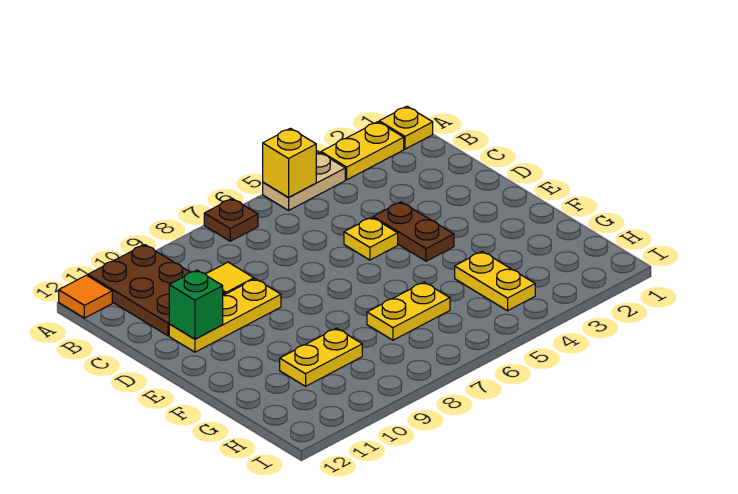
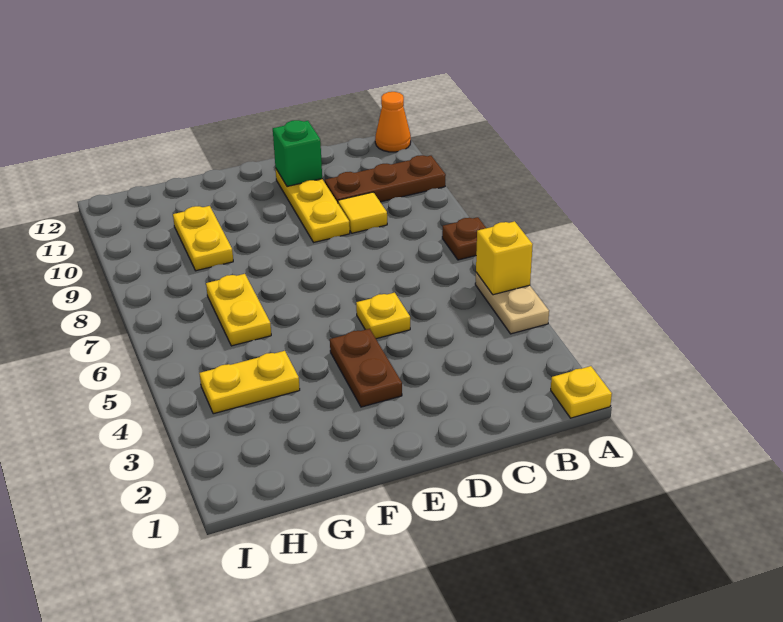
yellow 1x2 plate [321,122,404,180] -> none
brown 2x3 plate [88,245,225,336] -> brown 1x3 plate [325,155,446,203]
orange 1x1 tile [59,275,112,318] -> orange 1x1 cone [375,92,411,152]
brown 1x2 plate [373,202,454,261] -> brown 1x2 plate turned to [330,329,402,407]

